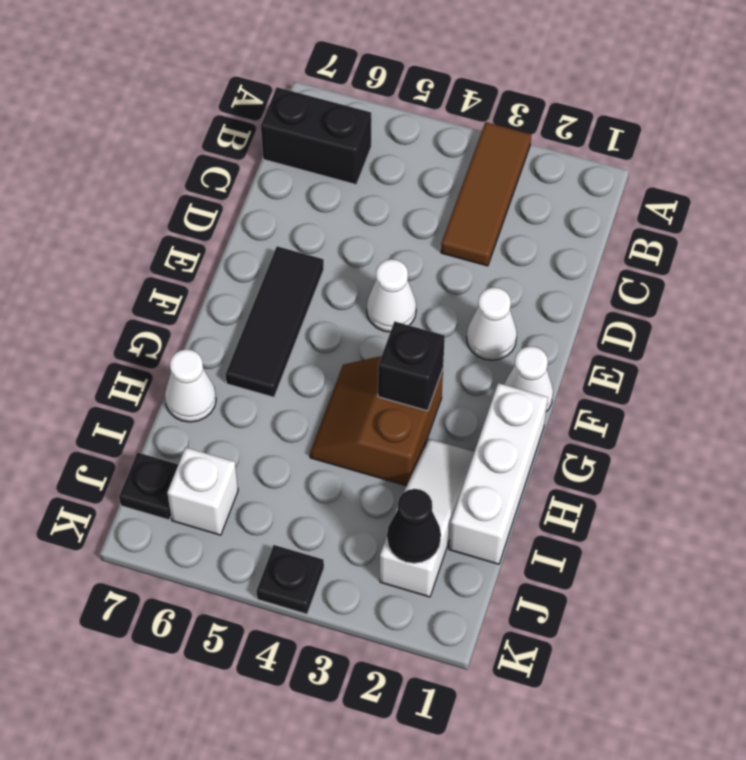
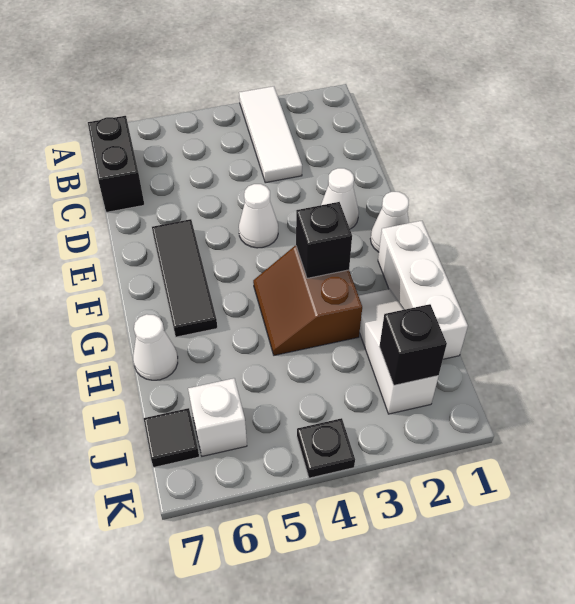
brown 1x3 tile [441,122,531,266] -> white 1x3 tile [239,86,302,183]
black 1x2 brick [261,87,371,185] -> black 1x2 brick turned to [88,116,144,212]
black 1x1 cone [387,489,441,563] -> black 1x1 brick [379,304,447,385]
black 1x1 plate [119,452,178,520] -> black 1x1 tile [144,408,199,467]

